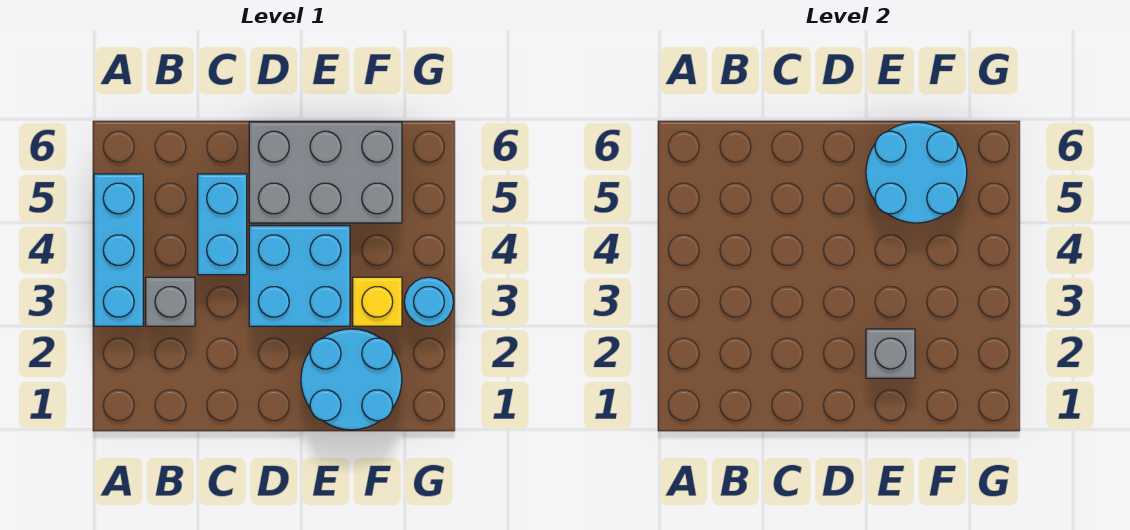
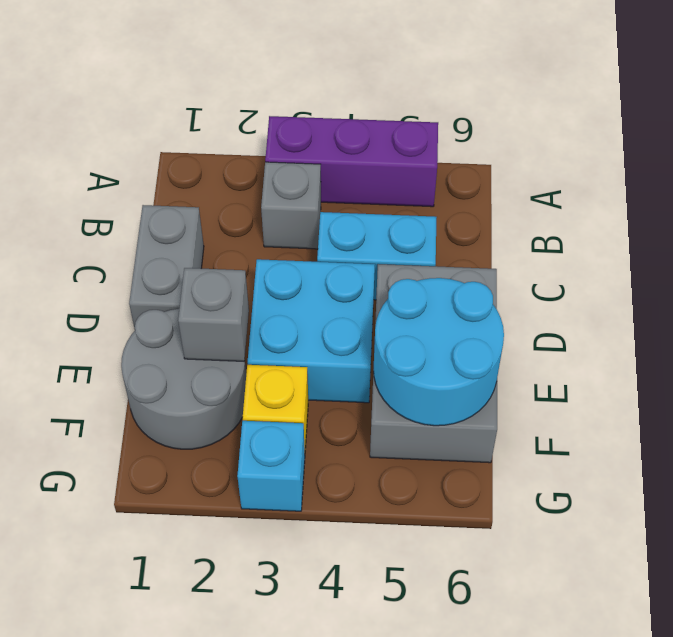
cyan 1x3 brick [94,174,143,326] -> purple 1x3 brick [265,116,438,207]
none -> grey 1x2 brick [129,205,204,329]
cyan 2x2 round brick [301,329,402,430] -> grey 2x2 round brick [121,309,246,449]
cyan 1x1 round brick [404,277,454,326] -> cyan 1x1 brick [237,421,305,511]

